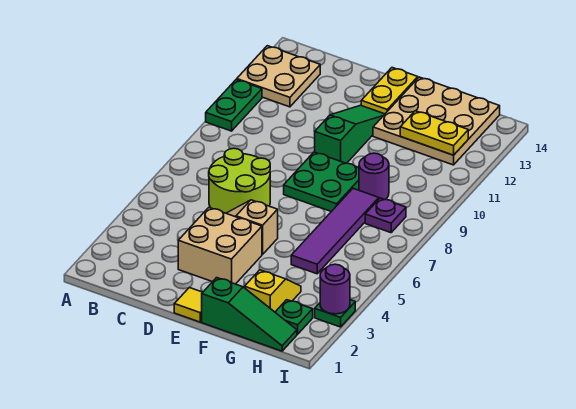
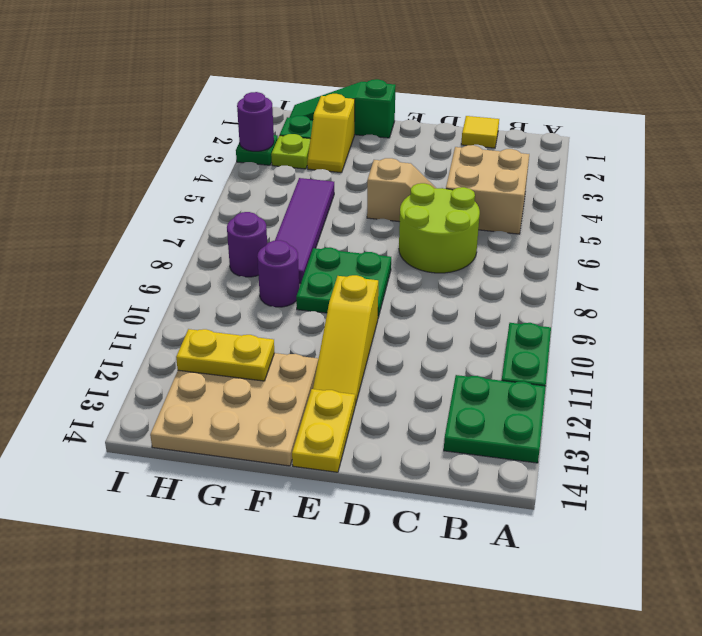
tan 2x2 plate [237,46,320,107] -> green 2x2 plate [444,375,546,463]
tan 2x2 brick [178,208,262,284] -> tan 2x2 brick moved to [446,145,529,234]
yellow 1x1 tile [174,288,203,322] -> yellow 1x1 tile moved to [461,116,499,148]
green 1x3 slope [315,105,385,163] -> yellow 1x3 slope [313,275,378,405]
none -> lime 1x1 plate [271,134,310,169]
purple 1x1 plate [365,198,406,233] -> purple 1x1 round brick [227,212,267,277]

